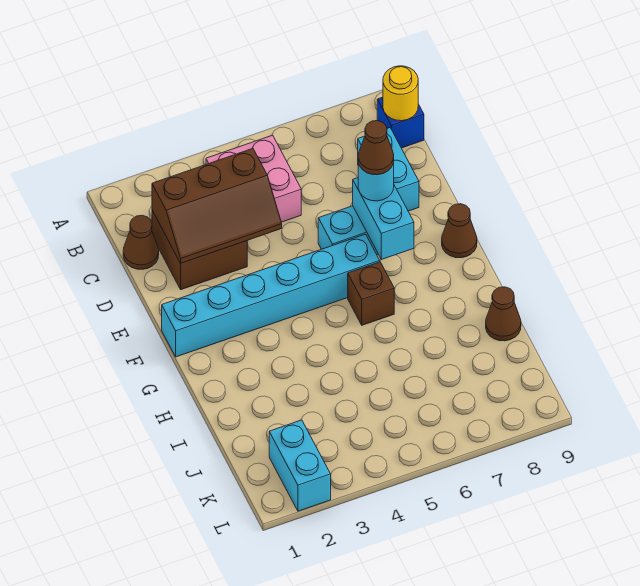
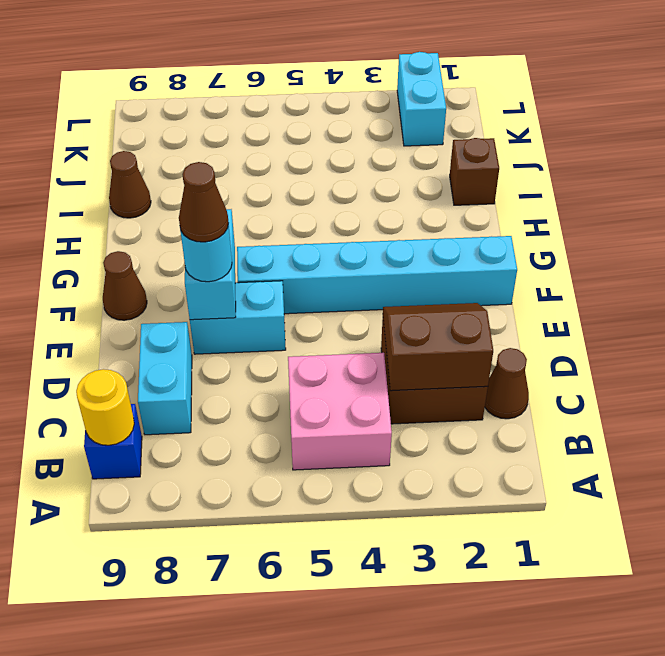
brown 2x3 slope [152,148,282,263] -> brown 2x2 slope [383,303,493,391]
brown 1x1 brick [348,262,394,325] -> brown 1x1 brick moved to [450,138,499,205]

